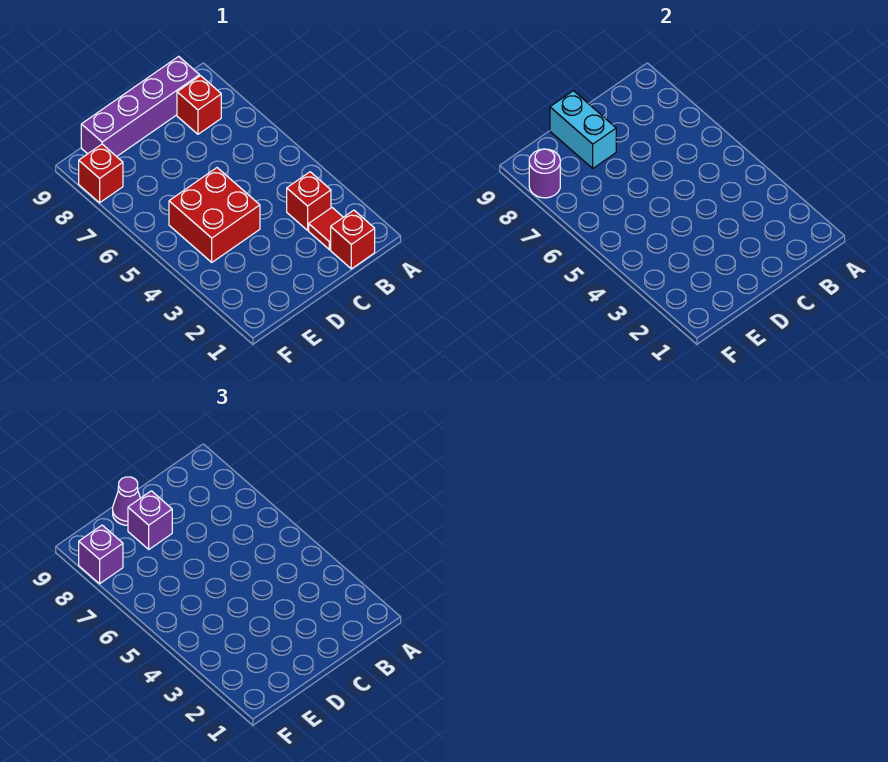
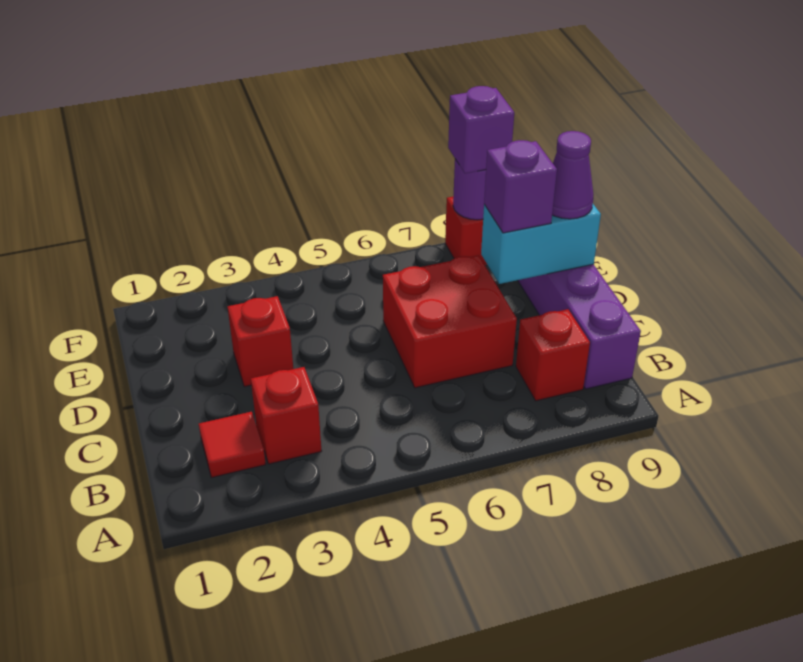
red 1x1 brick [331,210,375,269] -> red 1x1 brick moved to [228,296,293,387]
red 2x2 brick [169,168,260,262] -> red 2x2 brick moved to [383,255,517,388]

